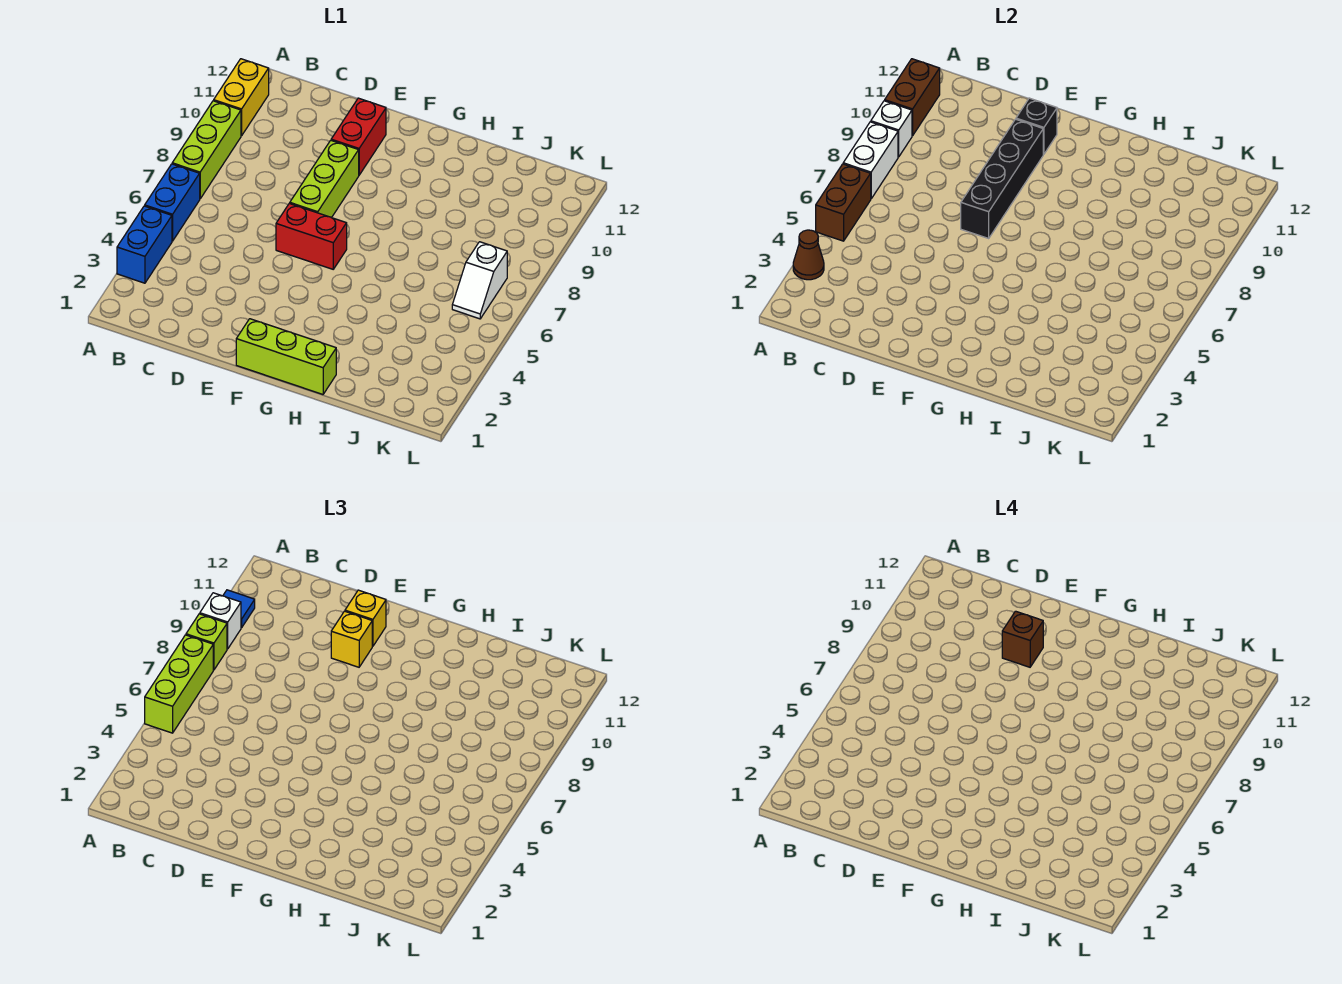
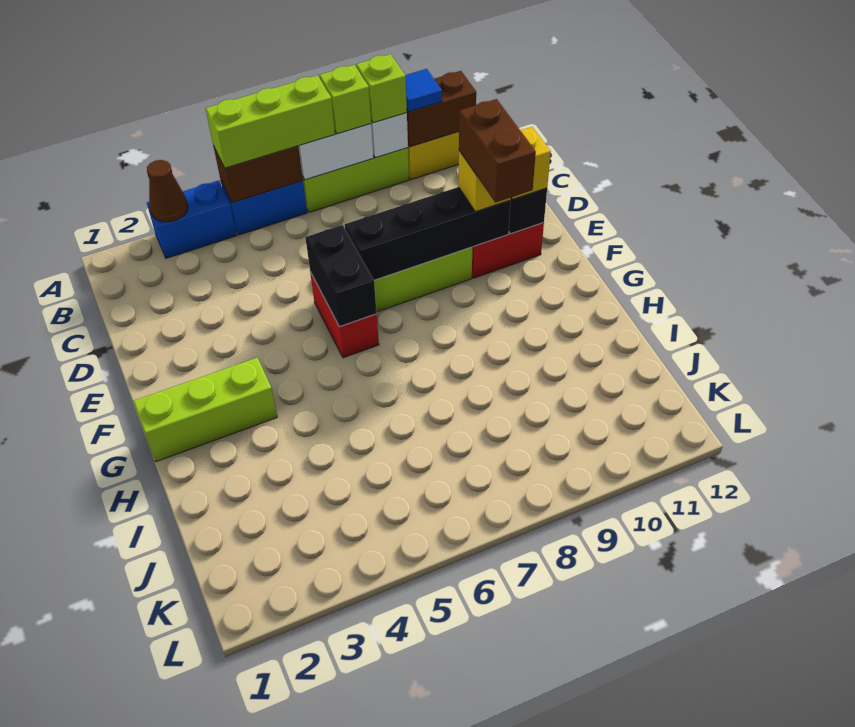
white 1x1 brick [200,593,241,649] -> lime 1x1 brick [356,54,407,123]
none -> black 1x2 brick [305,225,377,327]
brown 1x1 brick [1002,611,1043,667] -> brown 1x2 brick [459,99,536,203]
lime 1x3 brick [236,319,336,394] -> lime 1x3 brick turned to [134,358,277,462]
white 1x2 slope [452,242,507,319] -> none

